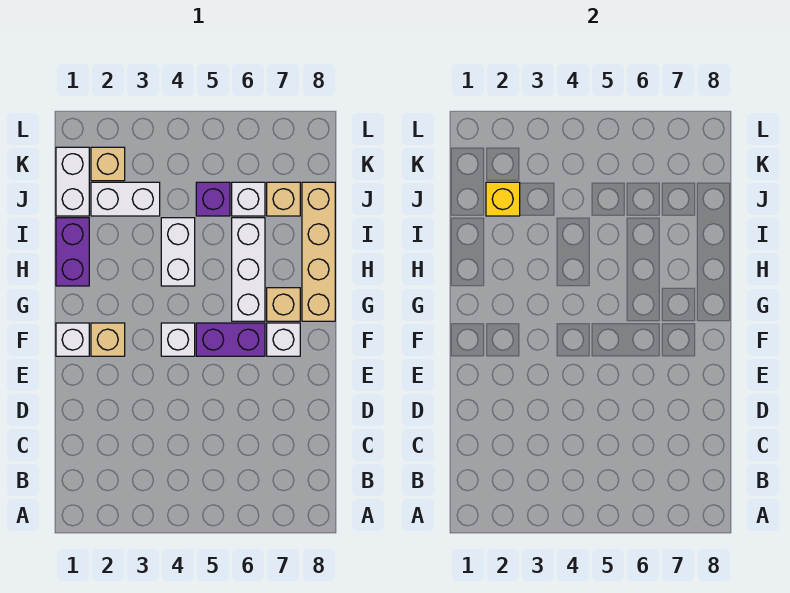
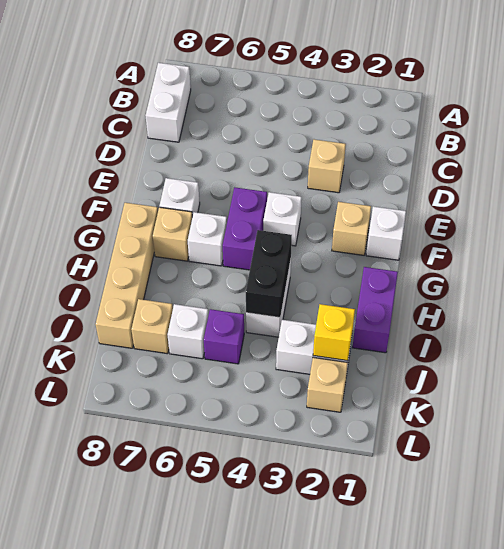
none -> tan 1x1 brick [308,139,346,193]
purple 1x2 brick [196,323,265,356] -> purple 1x2 brick turned to [223,187,267,270]
white 1x3 brick [232,218,265,321] -> white 1x1 brick [188,212,227,266]
none -> black 1x2 brick [246,230,292,318]
white 1x2 brick [56,147,89,216] -> white 1x2 brick moved to [146,63,191,142]

